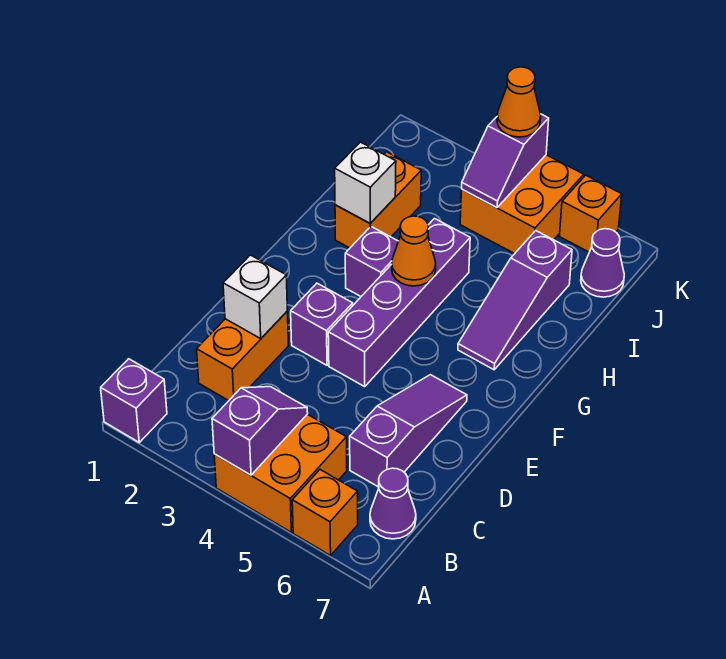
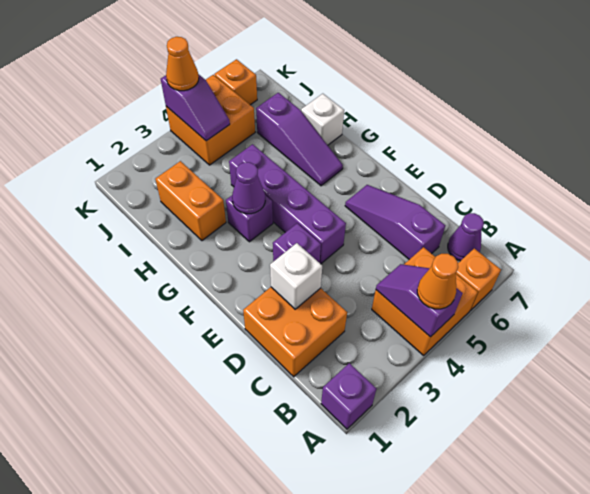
orange 1x2 brick [197,312,289,401] -> orange 2x2 brick [243,287,347,377]
orange 1x1 cone [392,216,436,286] -> orange 1x1 cone moved to [417,254,458,309]
white 1x1 brick [335,142,396,223] -> white 1x1 brick moved to [301,94,344,145]
purple 1x1 cone [581,229,624,297] -> purple 1x1 cone moved to [232,162,265,214]

